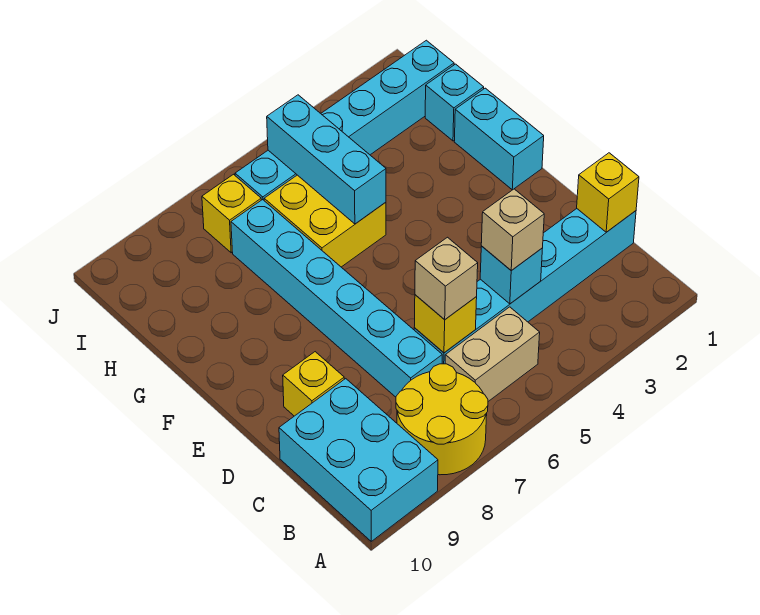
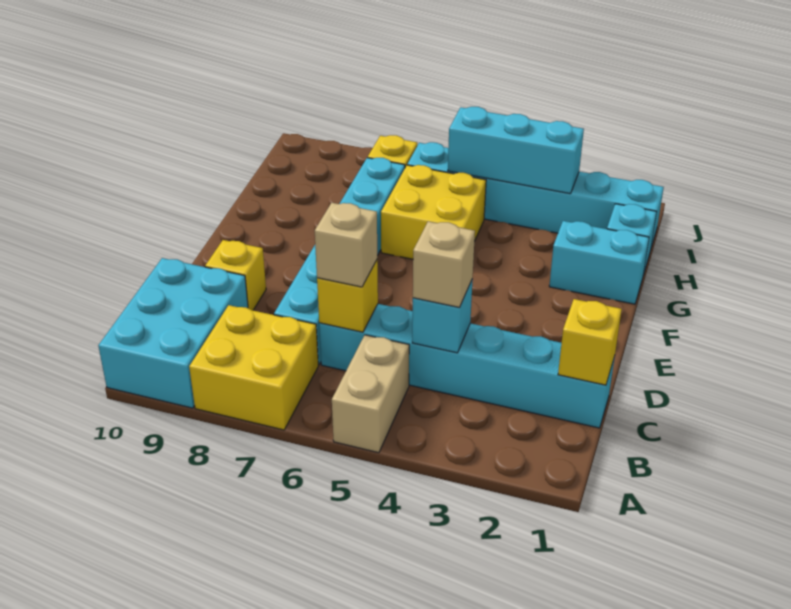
yellow 2x2 round brick [396,364,488,475] -> yellow 2x2 brick [189,305,318,430]
tan 1x2 brick [445,307,540,401] -> tan 1x2 brick turned to [332,335,409,453]
cyan 1x2 brick [454,88,544,190] -> cyan 1x2 brick turned to [549,221,649,304]
cyan 1x3 brick [267,95,386,224] -> cyan 1x3 brick turned to [448,107,584,194]

